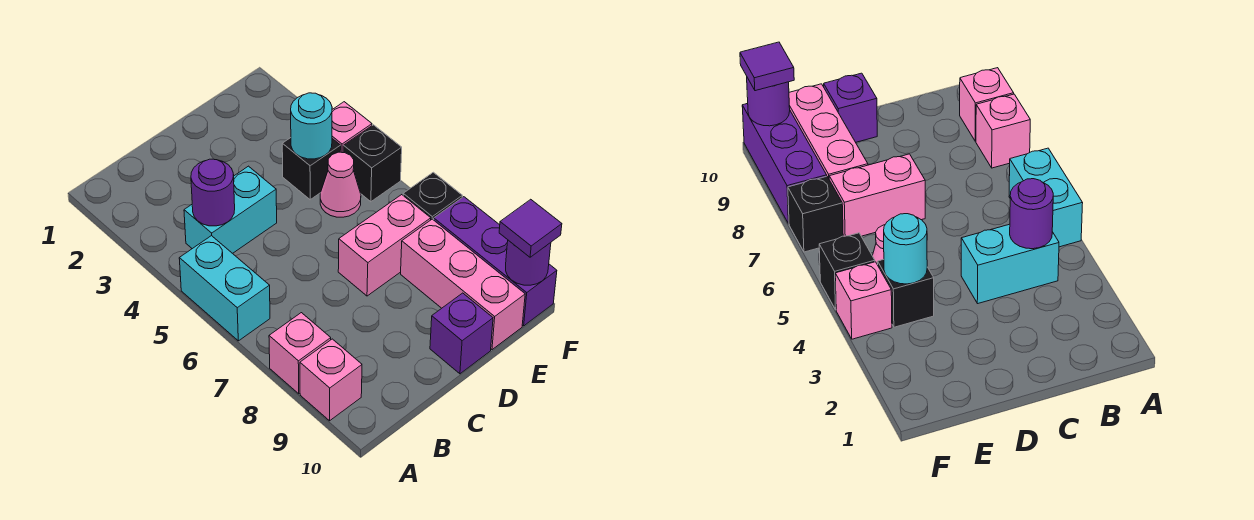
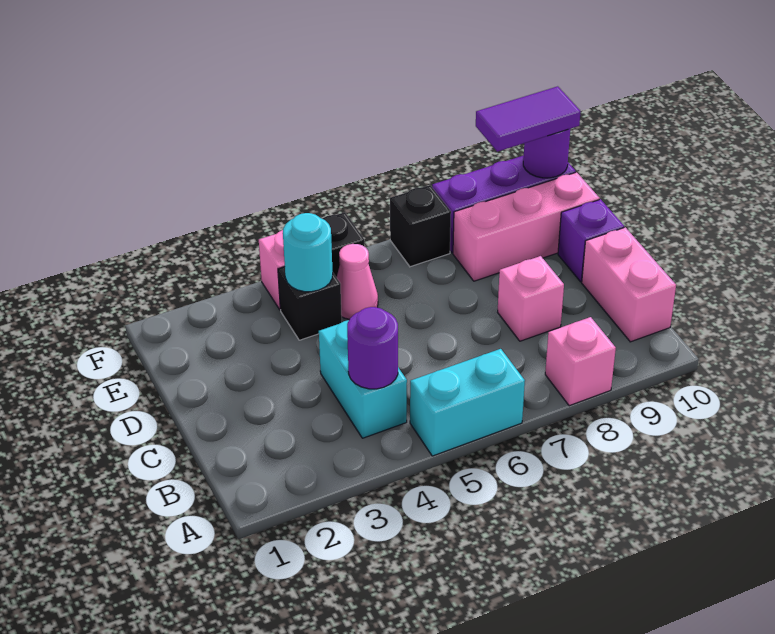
pink 1x1 brick [300,339,362,421] -> pink 1x1 brick moved to [498,256,564,341]
pink 1x2 brick [338,195,431,296] -> pink 1x2 brick moved to [582,227,676,342]
purple 1x1 tile [499,199,562,257] -> purple 1x2 tile [476,86,581,152]

